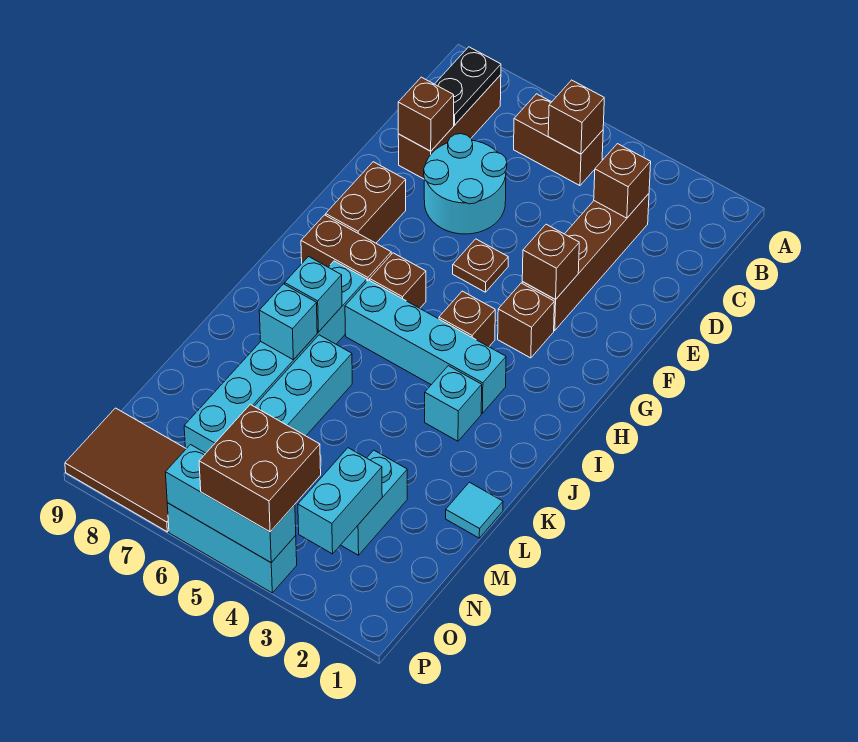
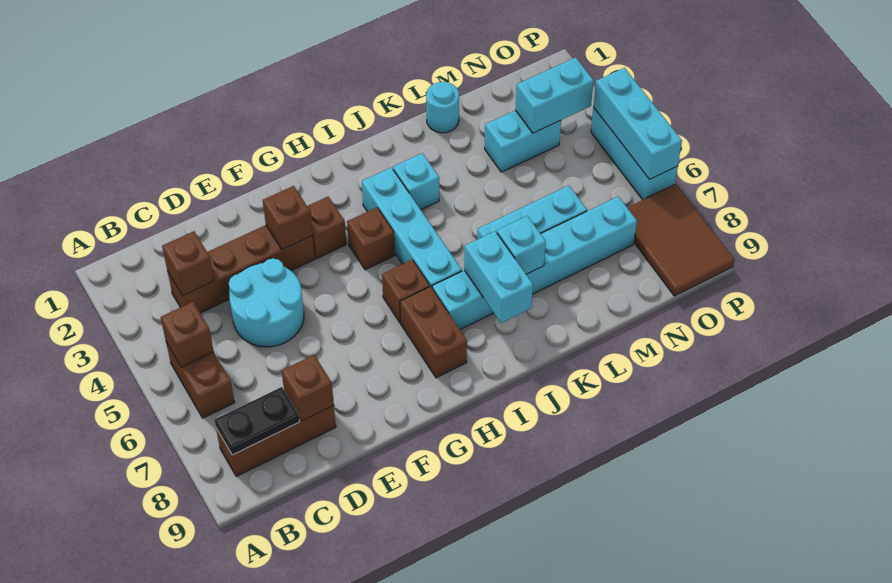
cyan 2x2 round brick [424,134,507,234] -> cyan 2x2 round brick moved to [229,258,304,347]
brown 1x1 plate [453,239,508,292] -> none
brown 1x2 brick [326,162,406,243] -> none
cyan 1x1 brick [285,257,342,332] -> cyan 1x2 brick [464,231,533,323]
cyan 1x1 tile [446,482,503,538] -> cyan 1x1 round brick [426,82,459,133]
brown 2x2 brick [199,404,321,532] -> none

